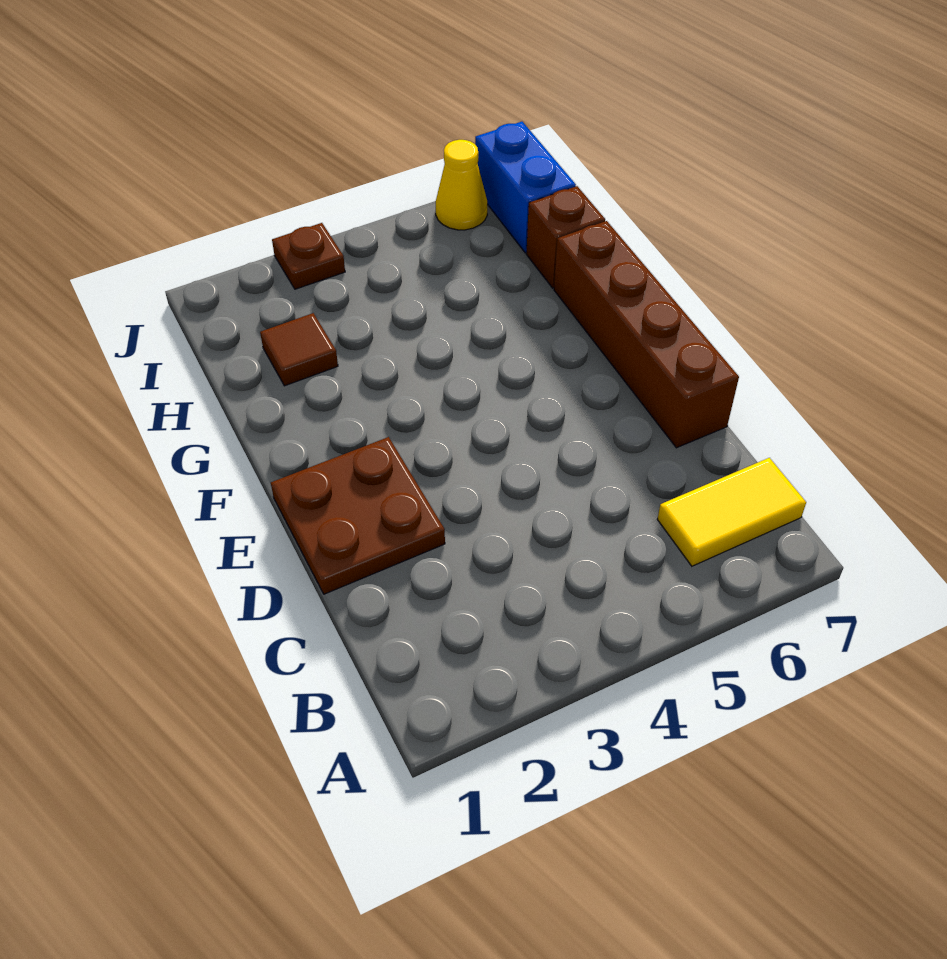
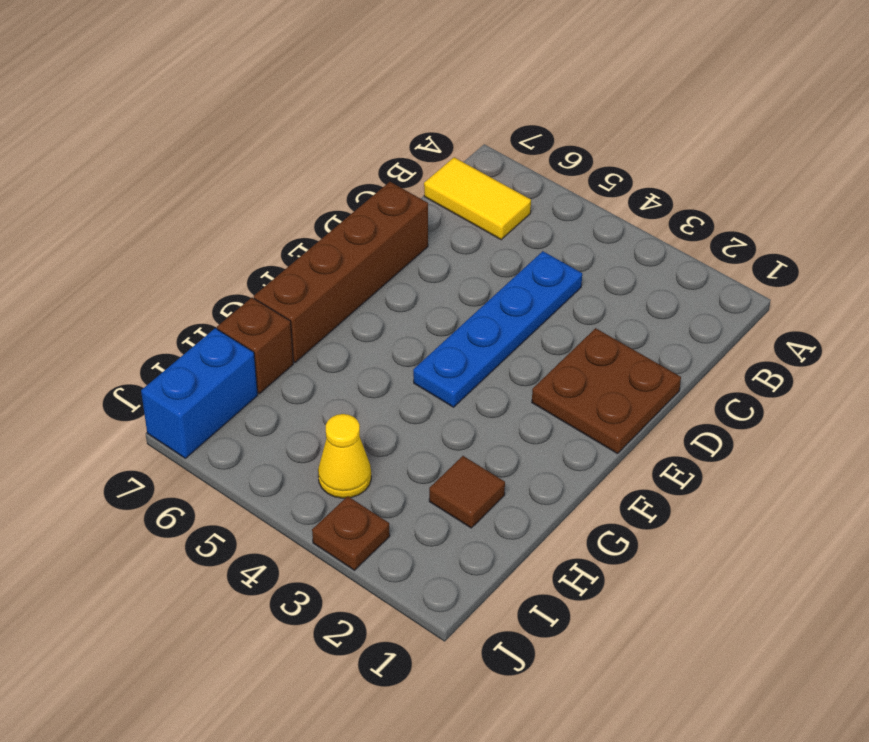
none -> blue 1x4 plate [413,251,582,407]
yellow 1x1 cone [436,140,487,230] -> yellow 1x1 cone moved to [318,414,371,498]

